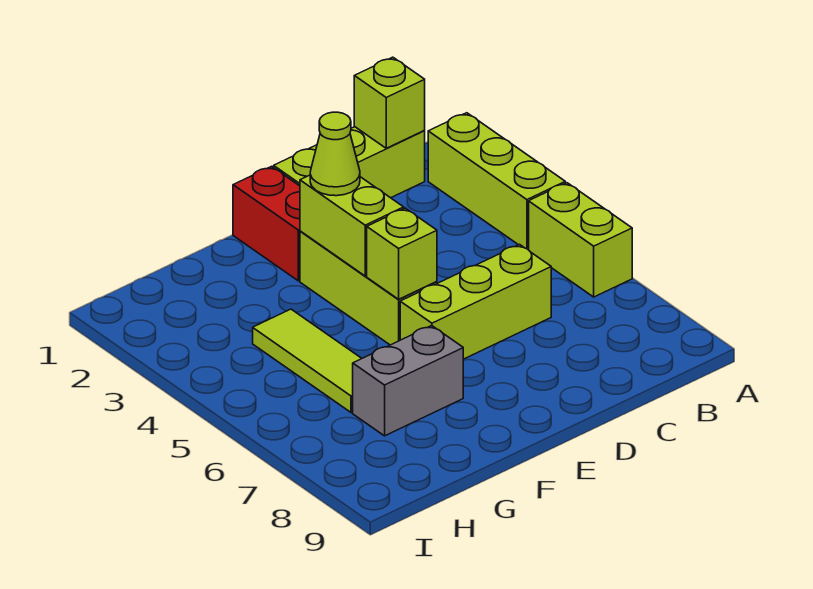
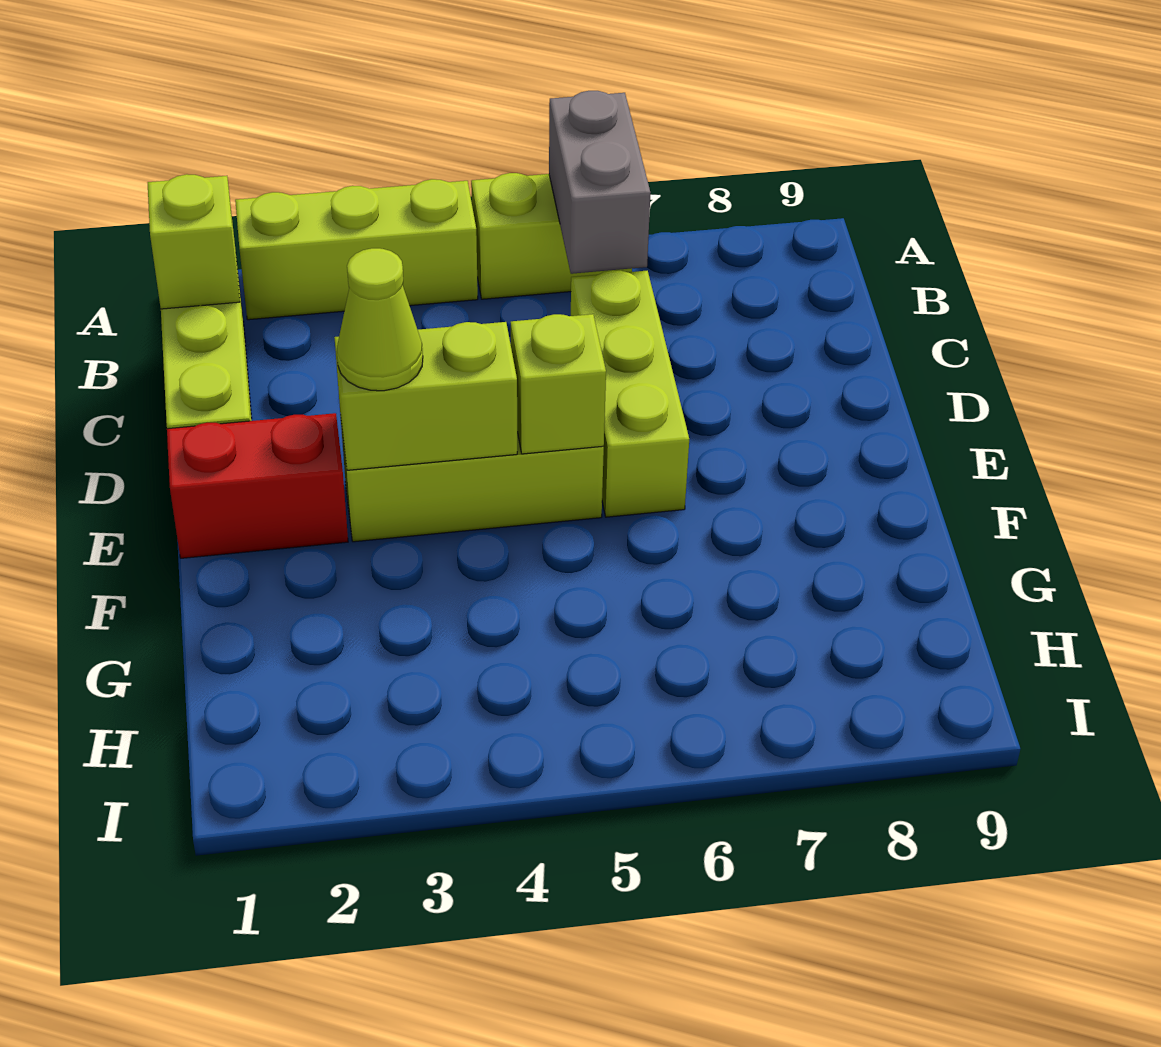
grey 1x2 brick [353,326,463,436] -> grey 1x2 brick moved to [549,91,651,274]
lime 1x3 tile [253,309,362,413] -> none

